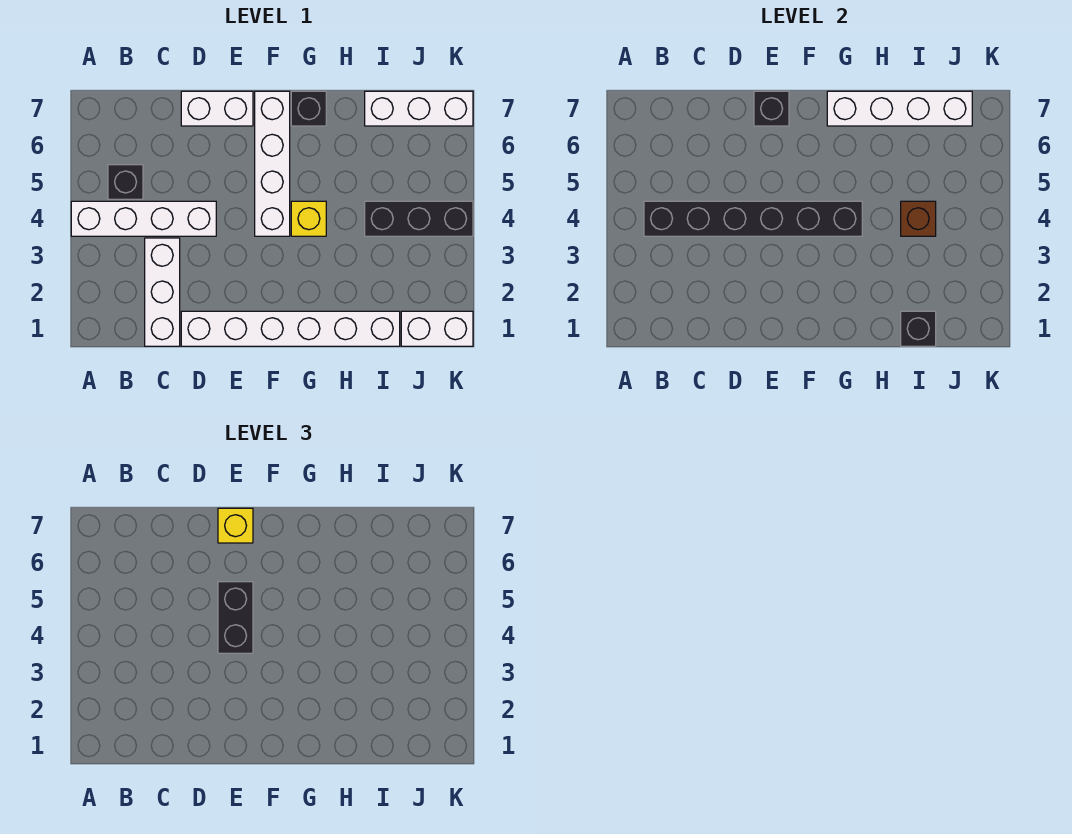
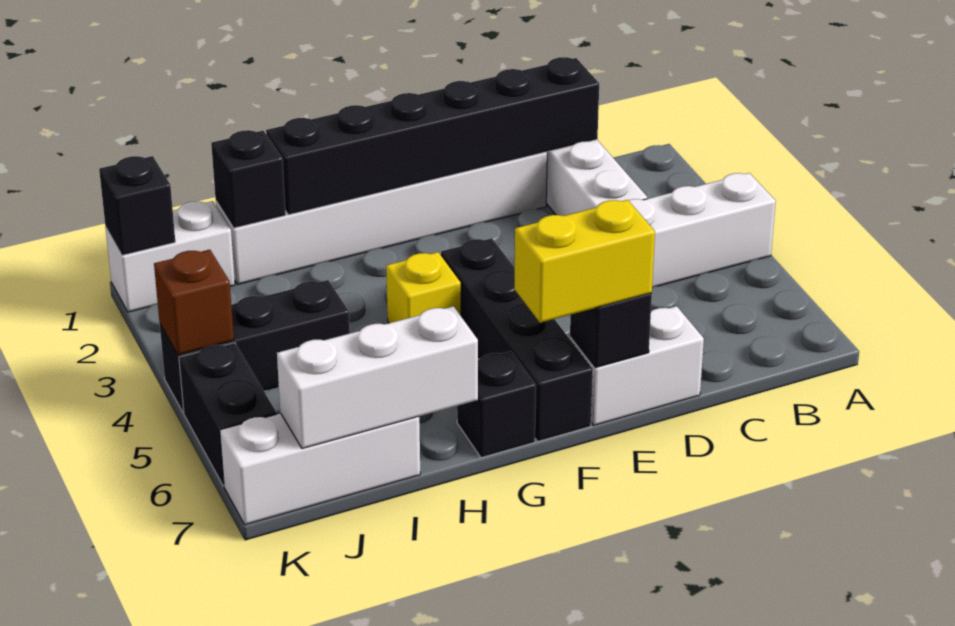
black 1x6 brick [644,201,862,236] -> black 1x6 brick moved to [266,57,599,215]
black 1x1 brick [108,165,143,199] -> black 1x1 brick moved to [99,156,175,255]
black 1x2 brick [218,582,253,653] -> black 1x2 brick moved to [179,343,277,486]
yellow 1x1 brick [218,508,253,543] -> yellow 1x2 brick [514,200,655,323]
white 1x4 brick [255,91,290,236] -> black 1x4 brick [441,238,593,441]
white 1x4 brick [827,91,972,126] -> white 1x3 brick [277,306,478,449]
brown 1x1 brick [901,201,936,236] -> brown 1x1 brick moved to [154,250,234,355]

